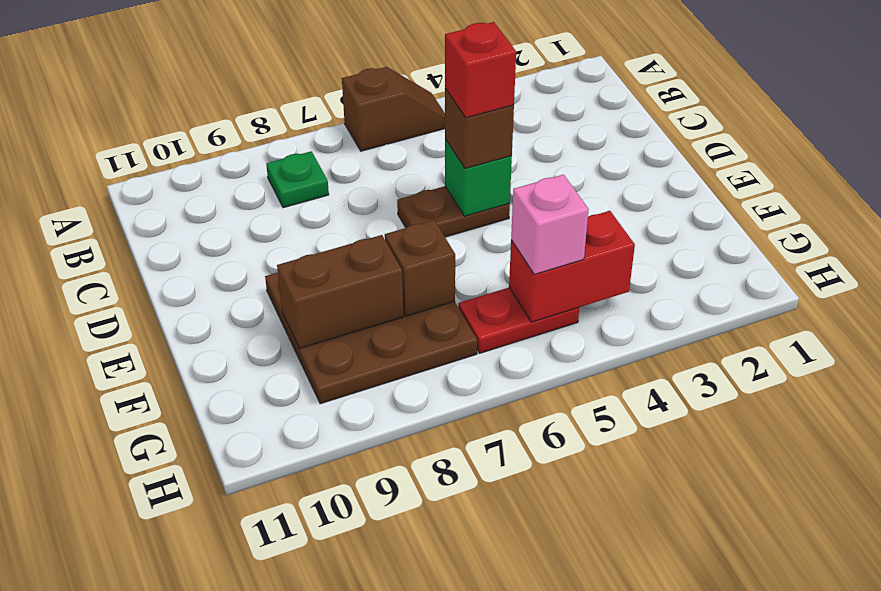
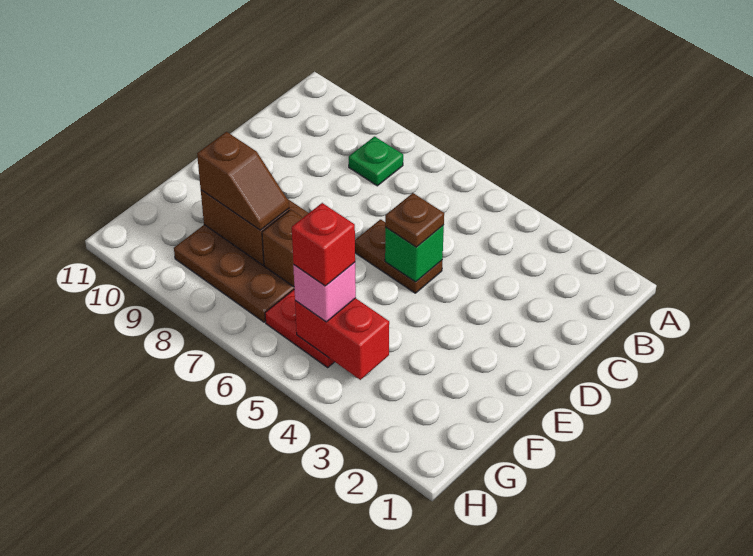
brown 1x2 slope [342,67,445,151] -> brown 1x2 slope moved to [197,132,289,230]
brown 1x1 brick [445,88,514,169] -> brown 1x1 plate [385,193,444,247]
red 1x1 brick [445,22,516,118] -> red 1x1 brick moved to [292,203,355,286]

